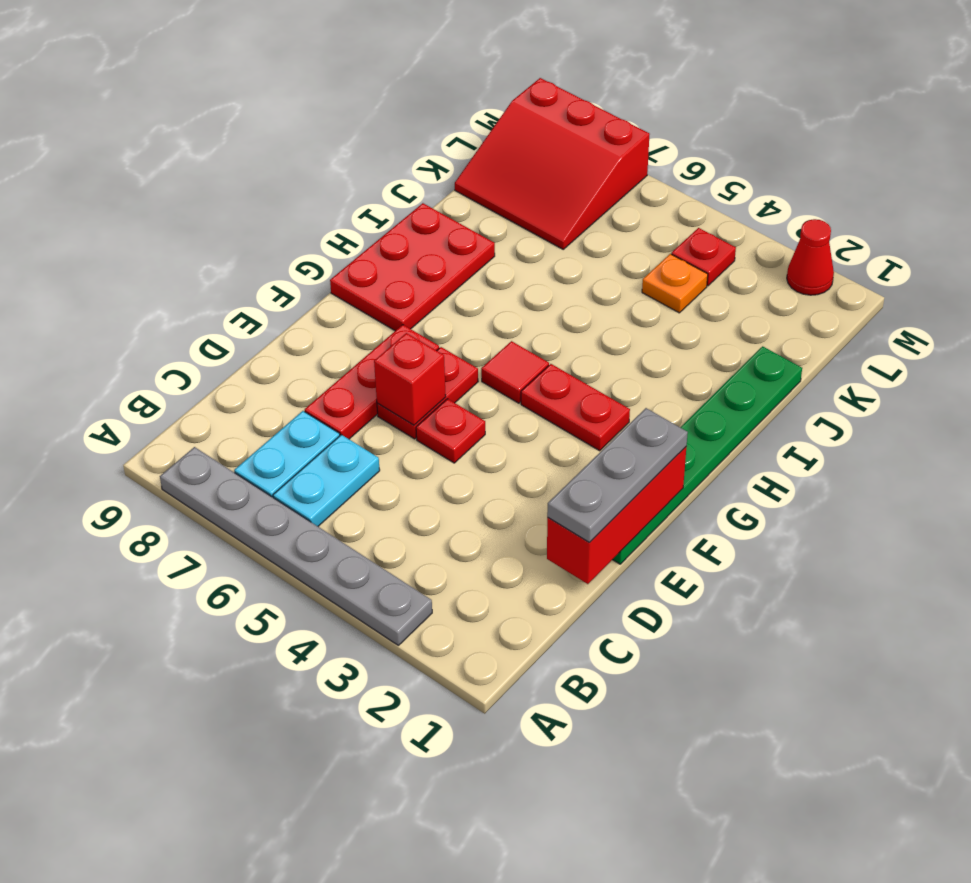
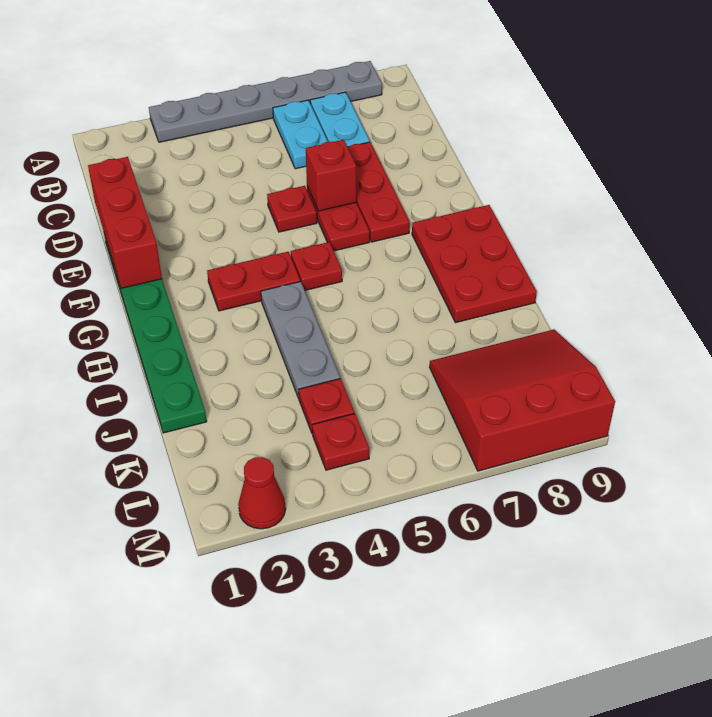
grey 1x3 plate [547,408,688,542] -> grey 1x3 plate moved to [261,281,340,398]
red 1x1 tile [481,341,549,403] -> red 1x1 plate [291,242,342,290]
orange 1x1 plate [642,254,708,313] -> red 1x1 plate [299,379,355,433]

